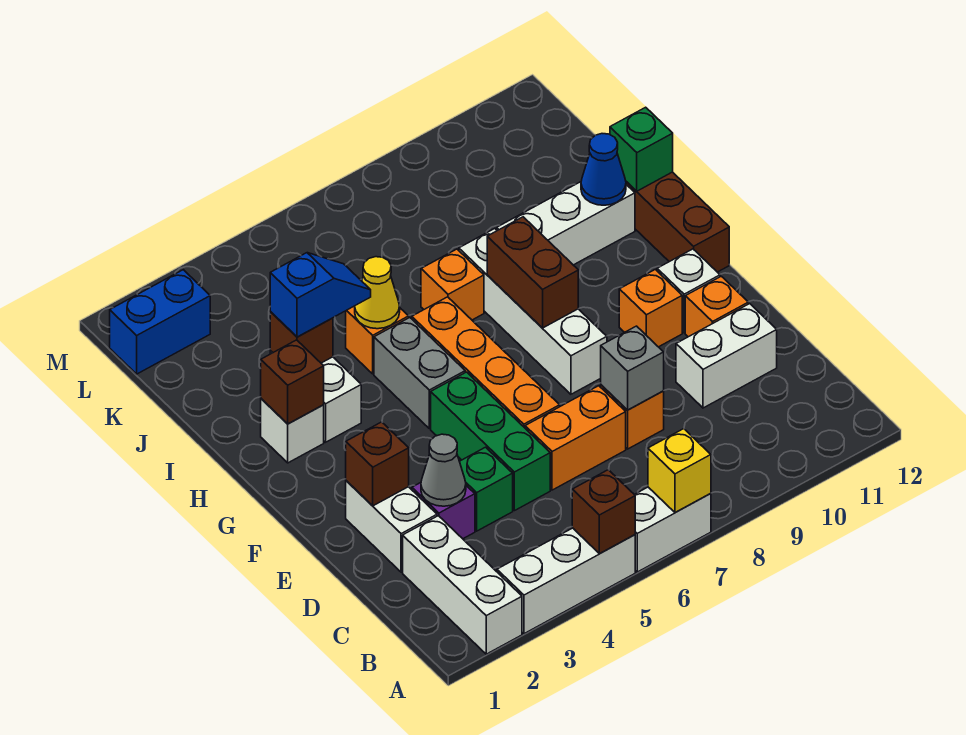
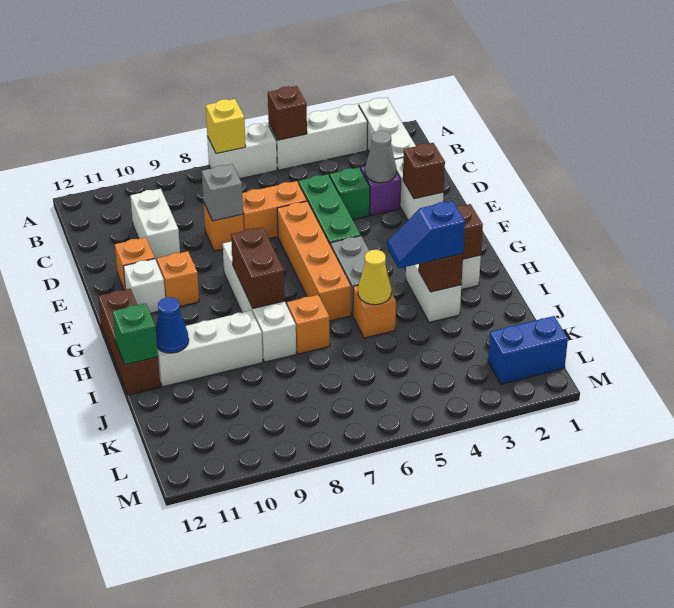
white 1x2 brick [676,304,777,408] -> white 1x2 brick turned to [130,189,180,262]

